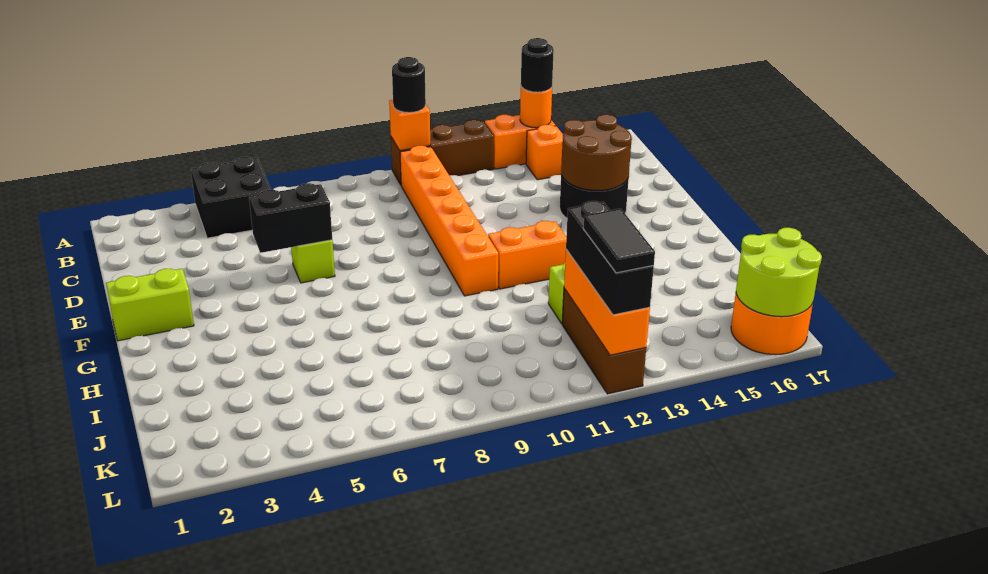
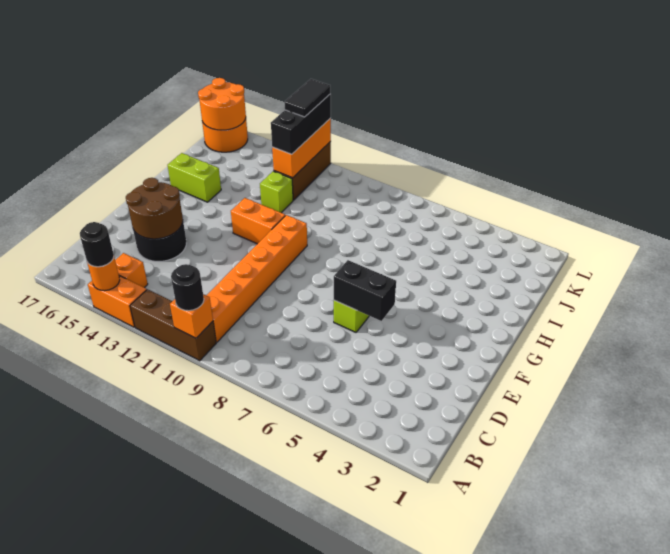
black 2x2 brick [191,157,271,238] -> none
lime 1x2 brick [106,269,194,341] -> lime 1x2 brick moved to [168,153,221,202]
lime 2x2 round brick [736,228,822,317] -> orange 2x2 round brick [198,78,246,130]

